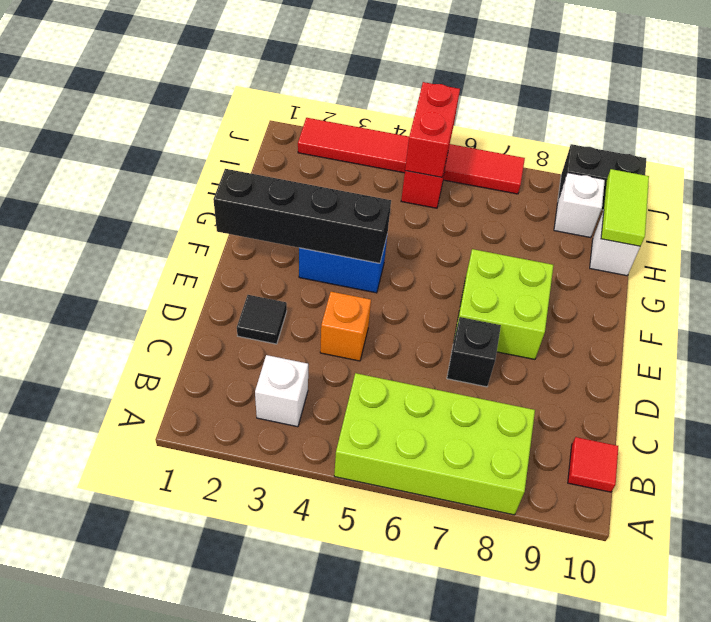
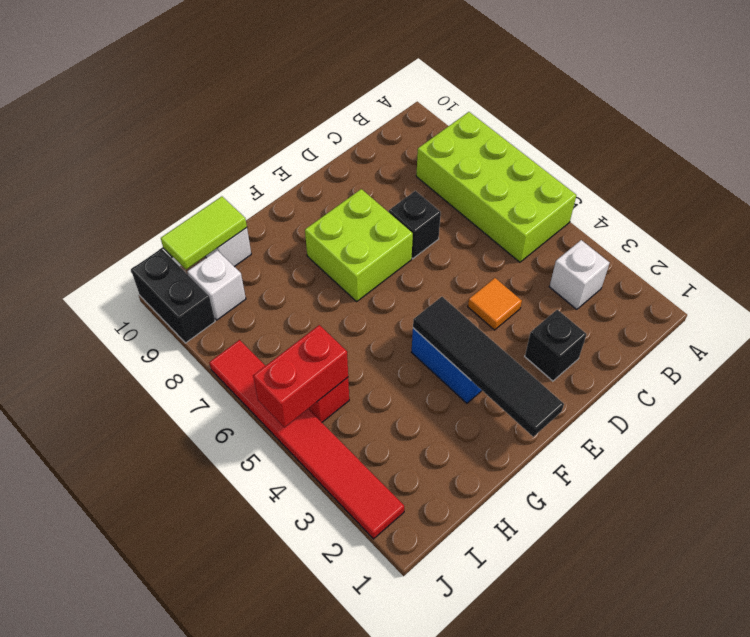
red 1x1 tile [568,437,618,492] -> none
black 1x1 tile [237,295,287,344] -> black 1x1 brick [525,310,586,381]
orange 1x1 brick [320,292,371,361] -> orange 1x1 tile [468,278,522,330]
black 1x4 brick [213,169,391,263] -> black 1x4 tile [413,297,564,437]

